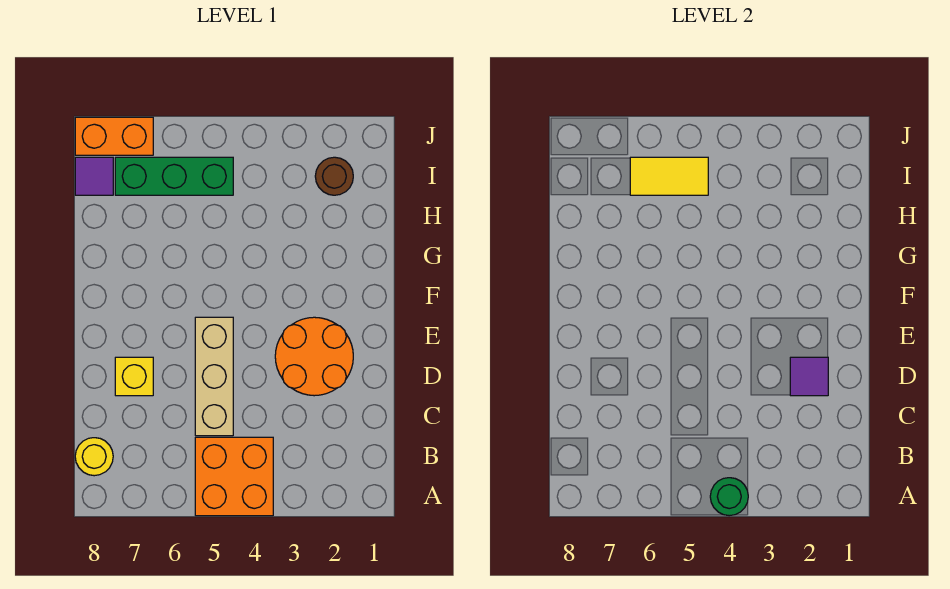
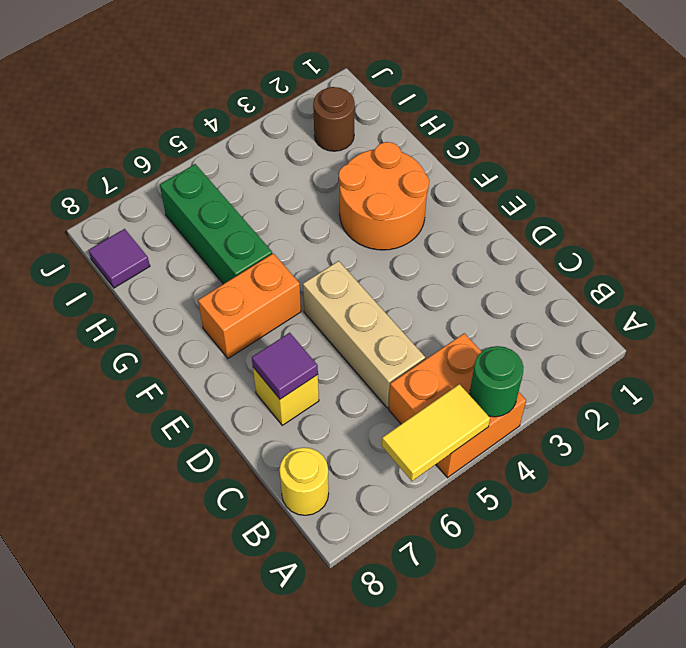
orange 2x2 round brick [275,317,353,396] -> orange 2x2 round brick moved to [339,142,429,250]
purple 1x1 tile [790,357,828,396] -> purple 1x1 tile moved to [252,333,318,399]
green 1x3 brick [115,157,233,195] -> green 1x3 brick turned to [160,164,272,284]
yellow 1x2 tile [630,157,708,195] -> yellow 1x2 tile moved to [382,384,490,481]
orange 1x2 brick [75,117,153,155] -> orange 1x2 brick moved to [198,253,301,358]

